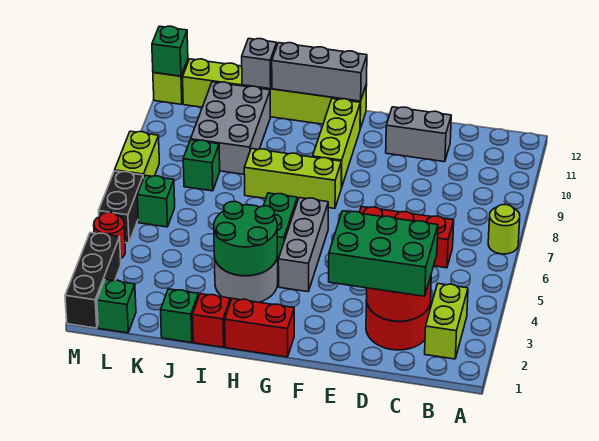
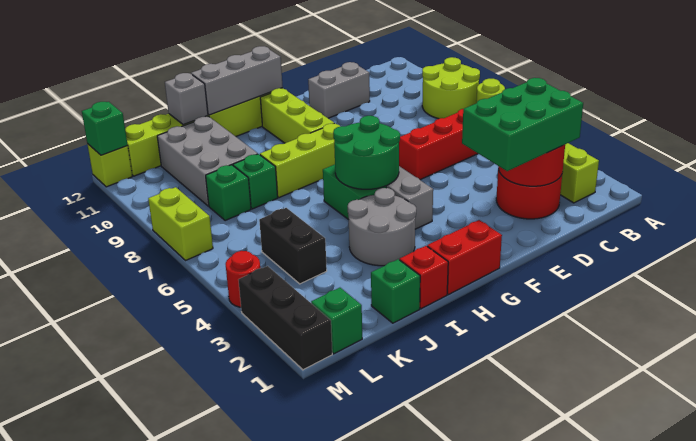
none -> lime 2x2 round brick [422,57,480,119]
green 2x2 round brick [214,201,277,276] -> green 2x2 round brick moved to [333,116,400,189]
green 1x1 brick [137,175,175,227] -> green 1x1 brick moved to [233,154,278,209]
black 1x2 brick [99,171,143,243] -> black 1x2 brick moved to [259,208,327,284]

